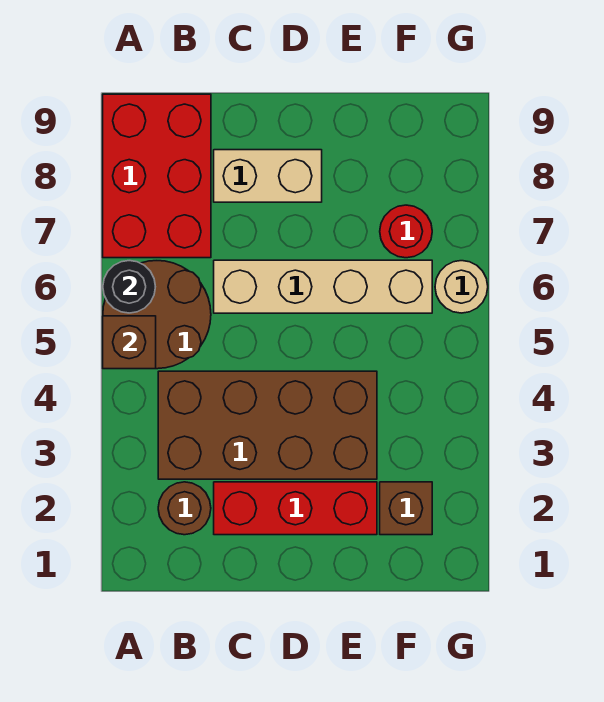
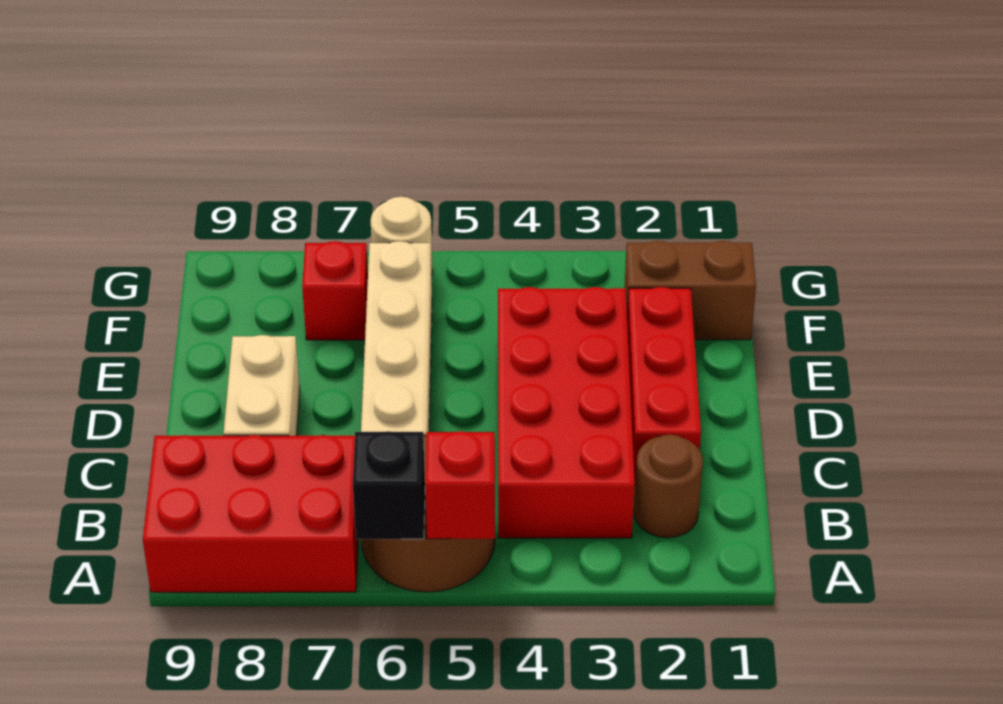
brown 1x1 brick [103,316,156,369] -> red 1x1 brick [426,431,495,539]
black 1x1 round brick [103,261,155,313] -> black 1x1 brick [353,431,425,539]
brown 2x4 brick [158,371,377,479] -> red 2x4 brick [498,287,635,538]
brown 1x1 brick [380,482,432,535] -> brown 1x2 brick [625,241,756,340]
red 1x1 round brick [380,205,432,258] -> red 1x1 brick [302,241,368,340]

